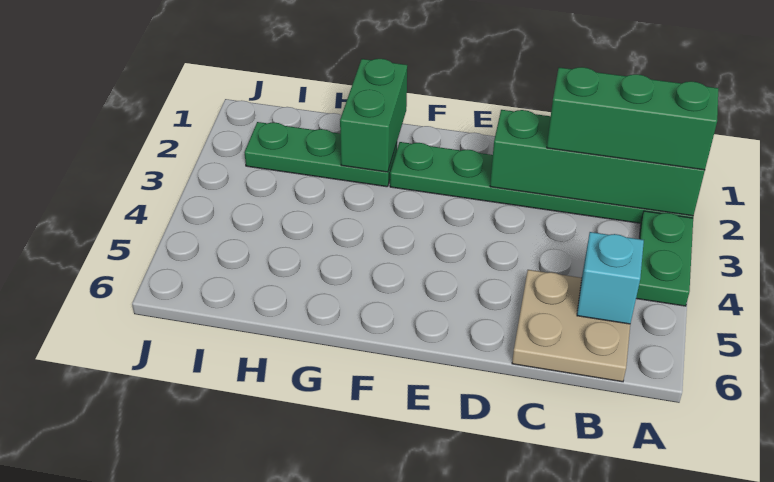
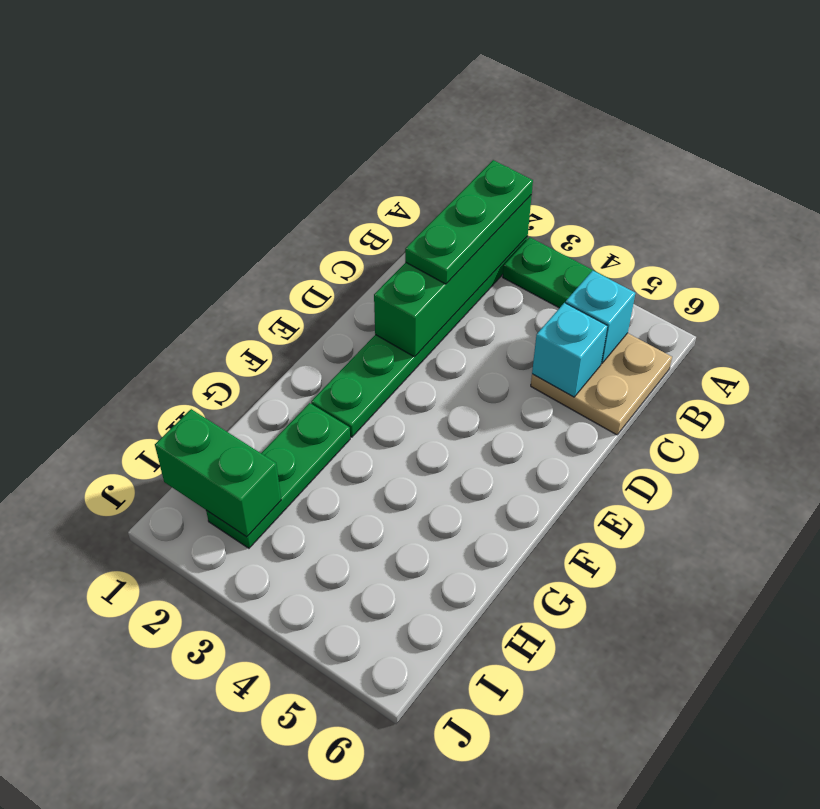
green 1x3 brick [547,67,718,170] -> green 1x3 plate [405,160,533,284]
none -> cyan 1x1 brick [532,303,608,397]
green 1x2 brick [340,59,407,172] -> green 1x2 brick moved to [155,409,281,537]

